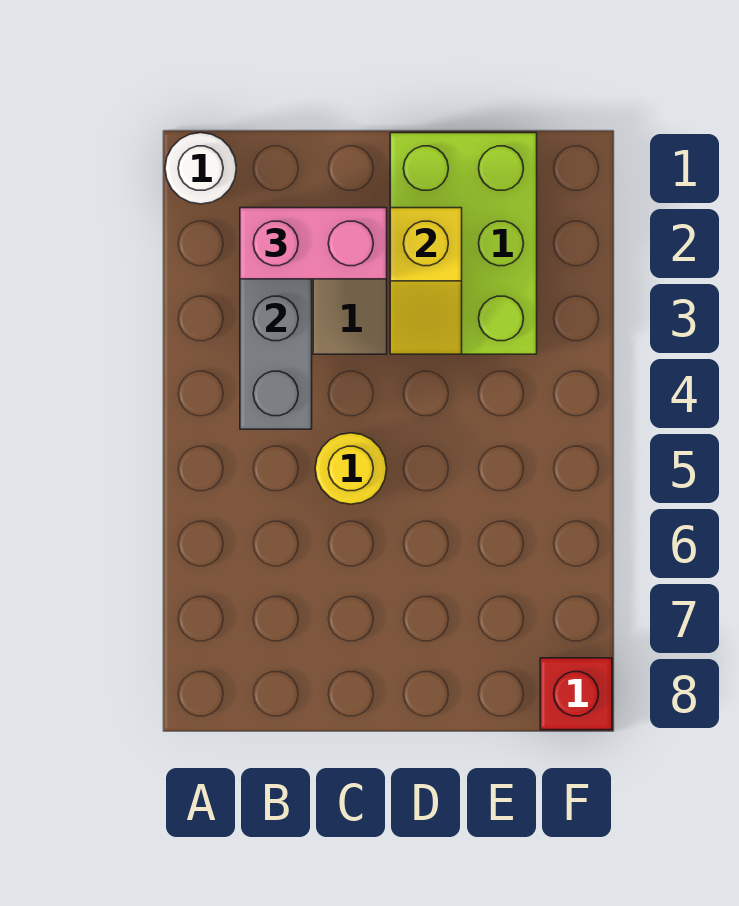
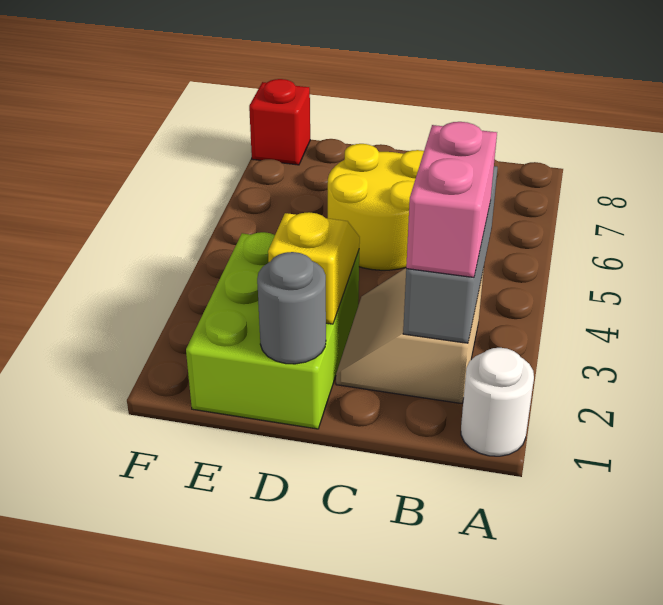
pink 1x2 brick [240,208,387,279] -> pink 1x2 brick turned to [406,122,497,277]
yellow 1x1 round brick [315,433,387,504] -> yellow 2x2 round brick [328,144,424,270]
none -> grey 1x1 round brick [257,252,326,364]

